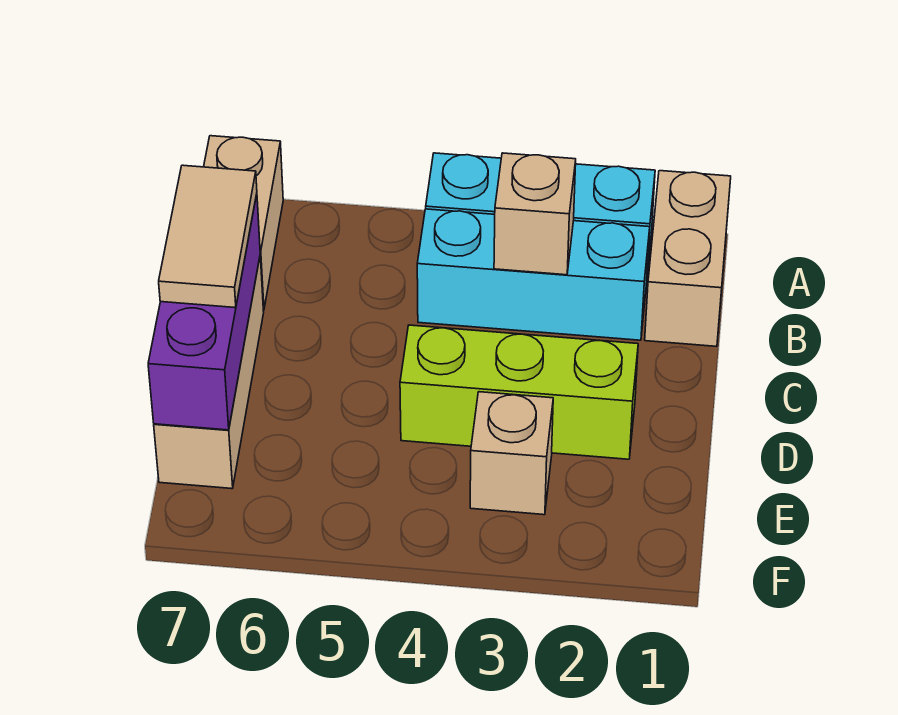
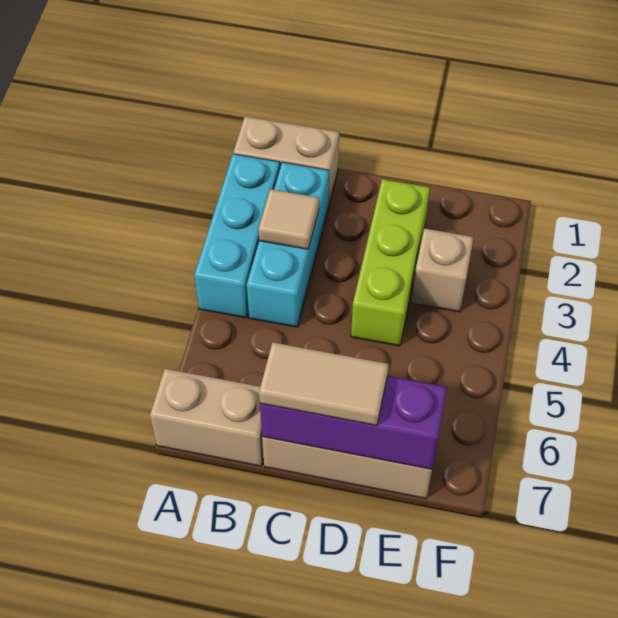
tan 1x1 brick [494,153,576,275] -> tan 1x1 tile [258,189,319,249]

